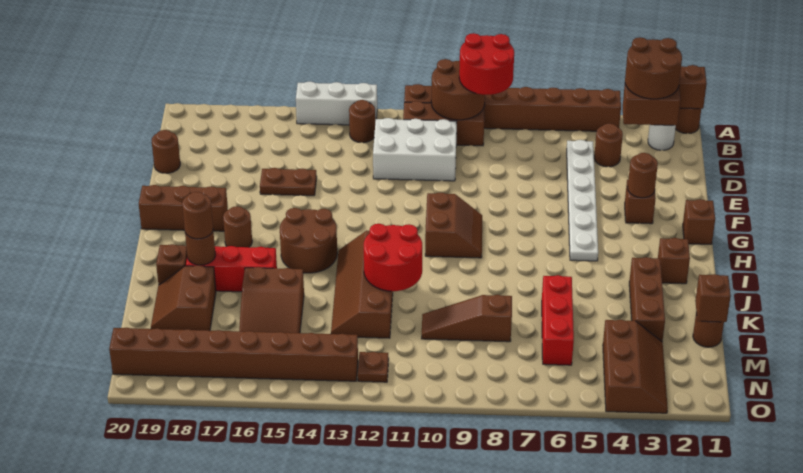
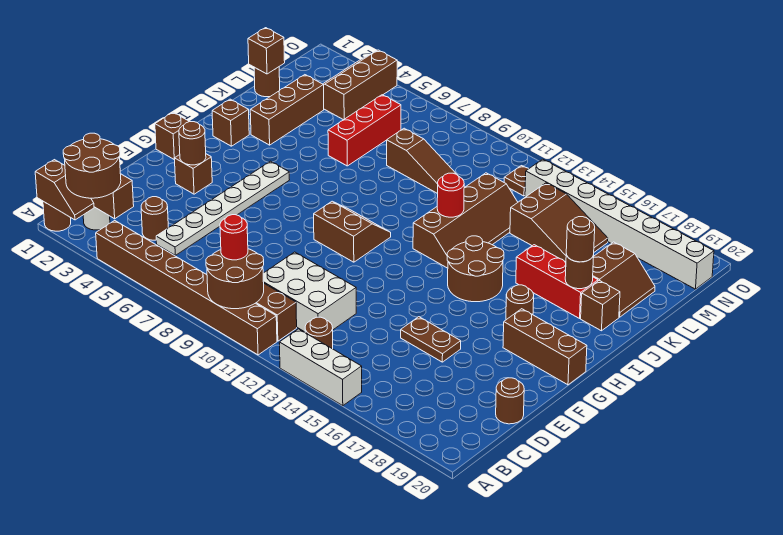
red 2x2 round brick [459,33,514,95] -> red 1x1 round brick [220,215,248,260]
brown 2x2 slope [425,193,482,258] -> brown 2x2 slope turned to [314,201,391,262]
red 2x2 round brick [364,224,422,291] -> red 1x1 round brick [437,173,464,217]
brown 2x3 slope [239,267,304,333] -> brown 2x3 slope turned to [510,183,608,262]
brown 1x8 brick [109,328,358,381] -> white 1x8 brick [525,159,714,289]

